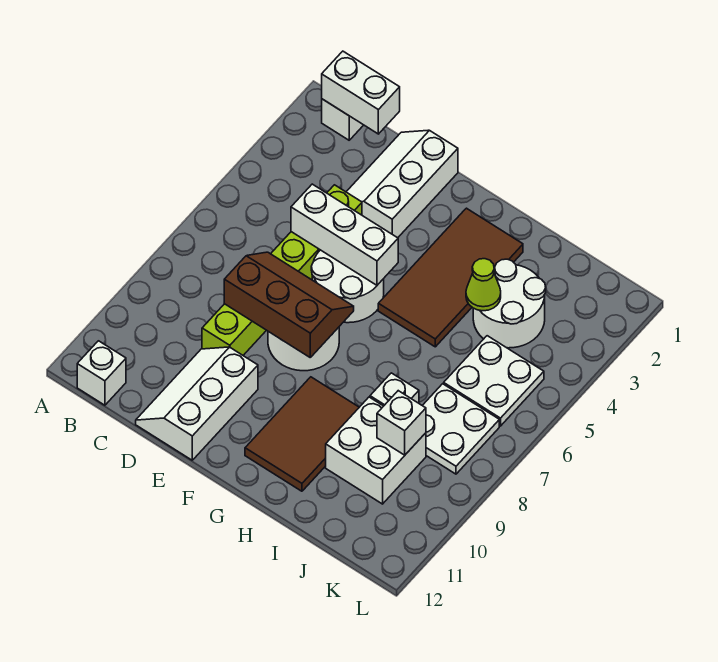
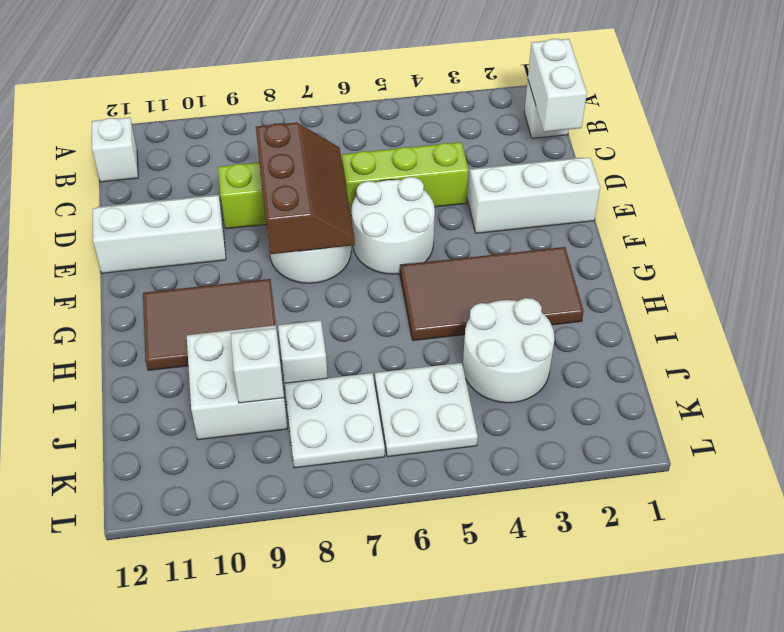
white 1x3 brick [291,184,398,285] -> none
lime 1x1 cone [466,259,501,311] -> none

